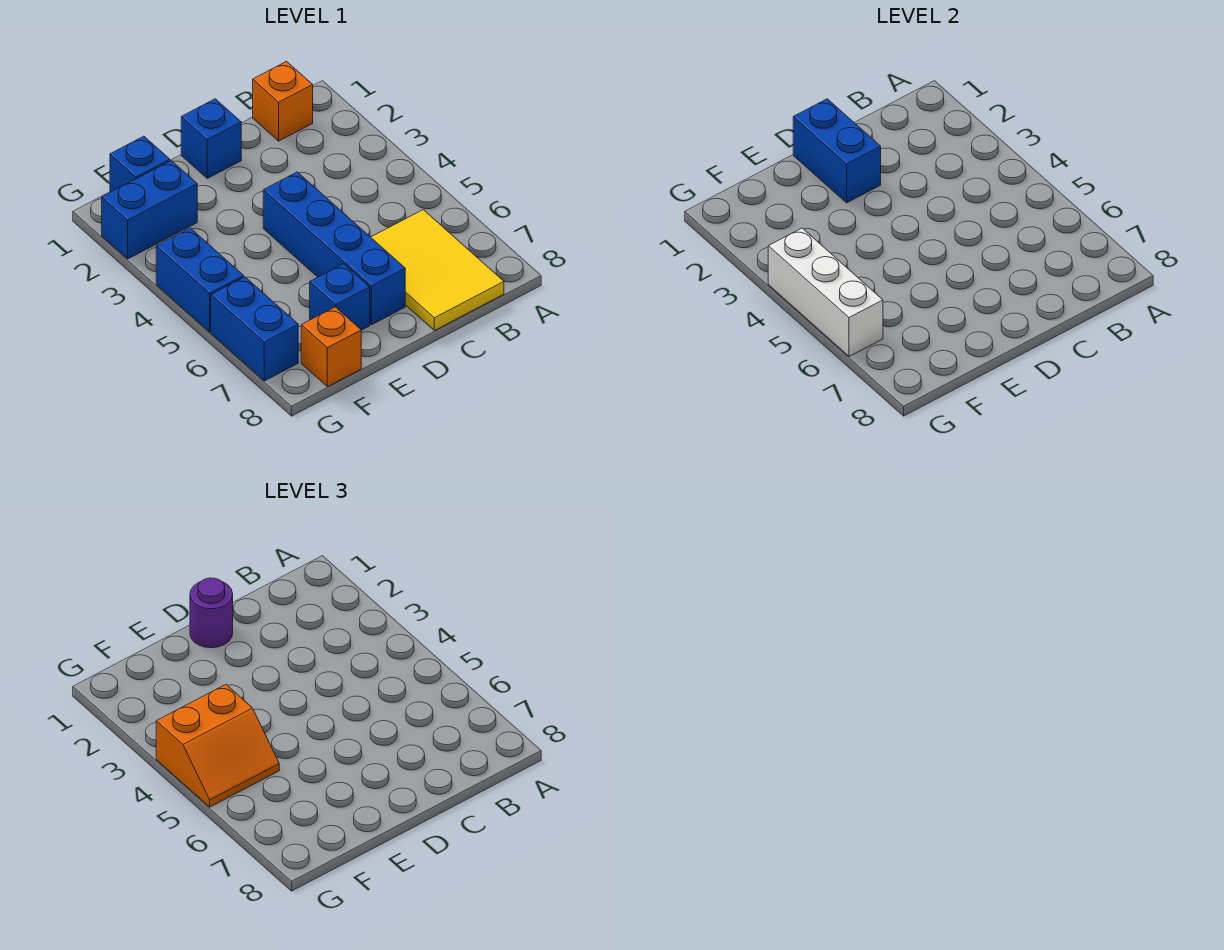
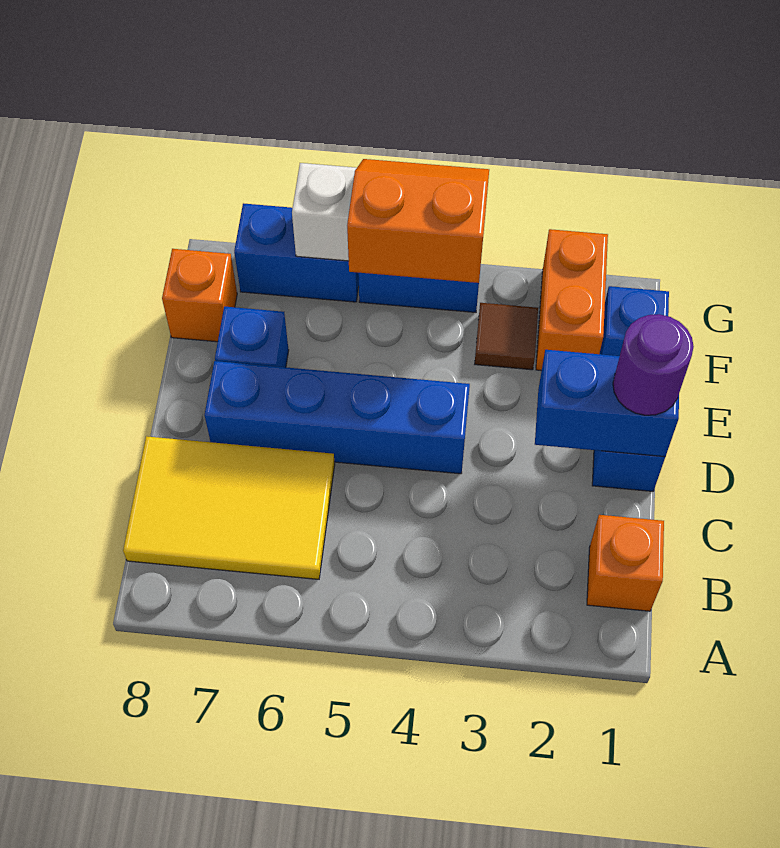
blue 1x2 brick [102,161,197,259] -> orange 1x2 brick [536,229,608,371]
none -> brown 1x1 tile [475,303,538,370]
orange 2x2 slope [156,684,279,807] -> orange 2x2 slope turned to [347,159,489,283]

